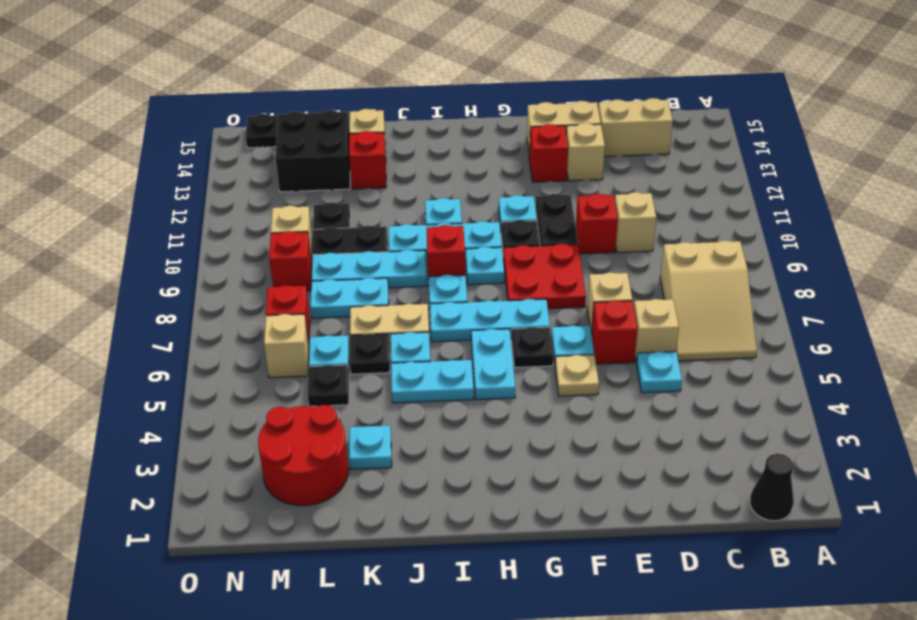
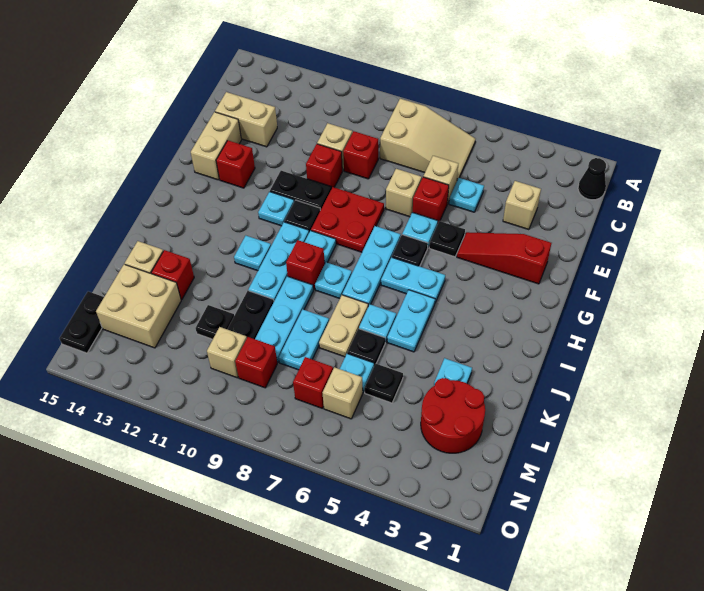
tan 1x2 brick [598,98,673,157] -> tan 1x2 brick turned to [215,92,277,147]
none -> red 1x1 brick [343,131,378,179]
tan 1x1 brick [566,123,605,181] -> tan 1x1 brick moved to [503,181,541,230]
none -> red 1x3 slope [457,232,551,284]
tan 1x1 plate [555,355,599,396] -> black 1x1 plate [429,221,465,257]
black 2x2 brick [275,110,350,192] -> tan 2x2 brick [96,264,181,348]

